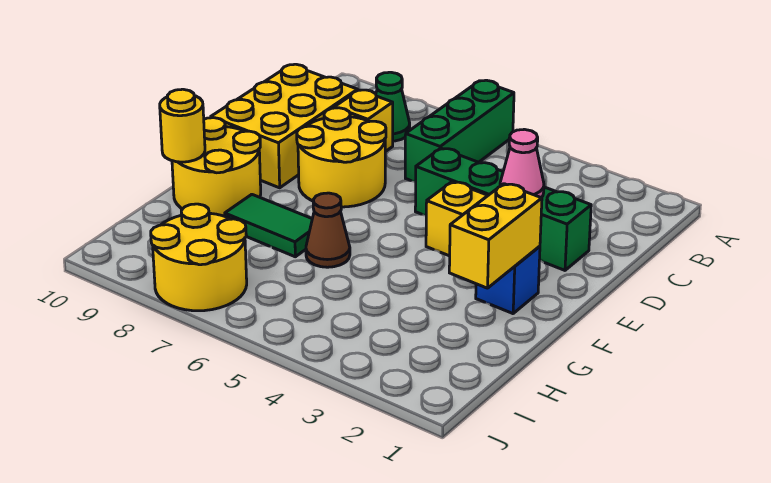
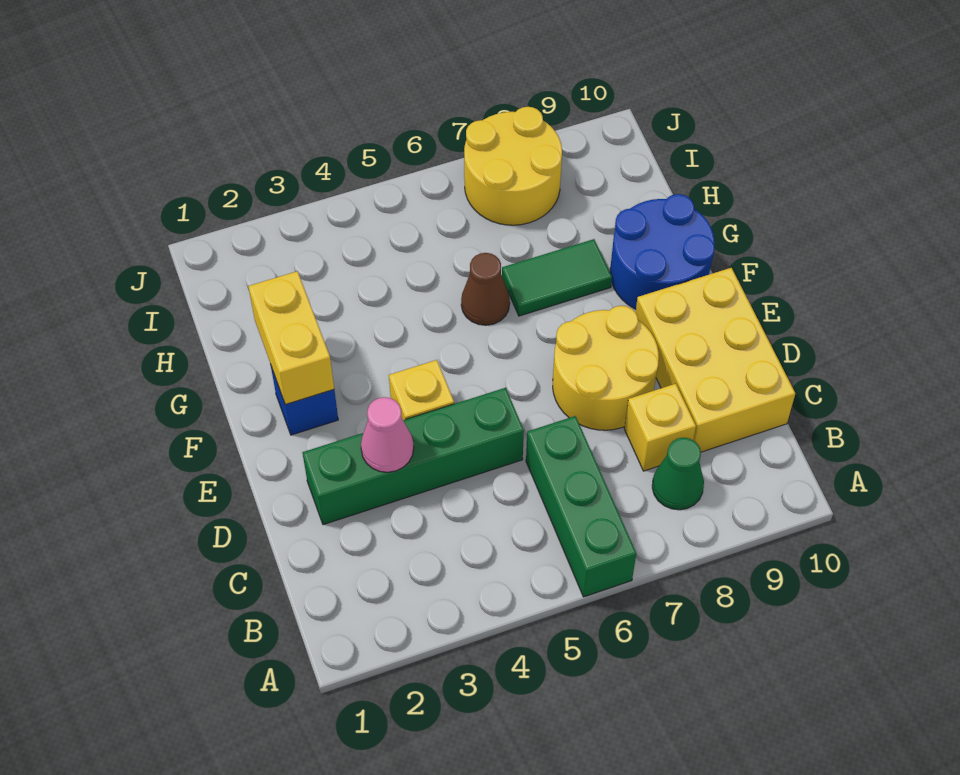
yellow 2x2 round brick [172,118,261,216] -> blue 2x2 round brick [610,194,715,309]
yellow 1x1 round brick [160,89,205,162] -> none

